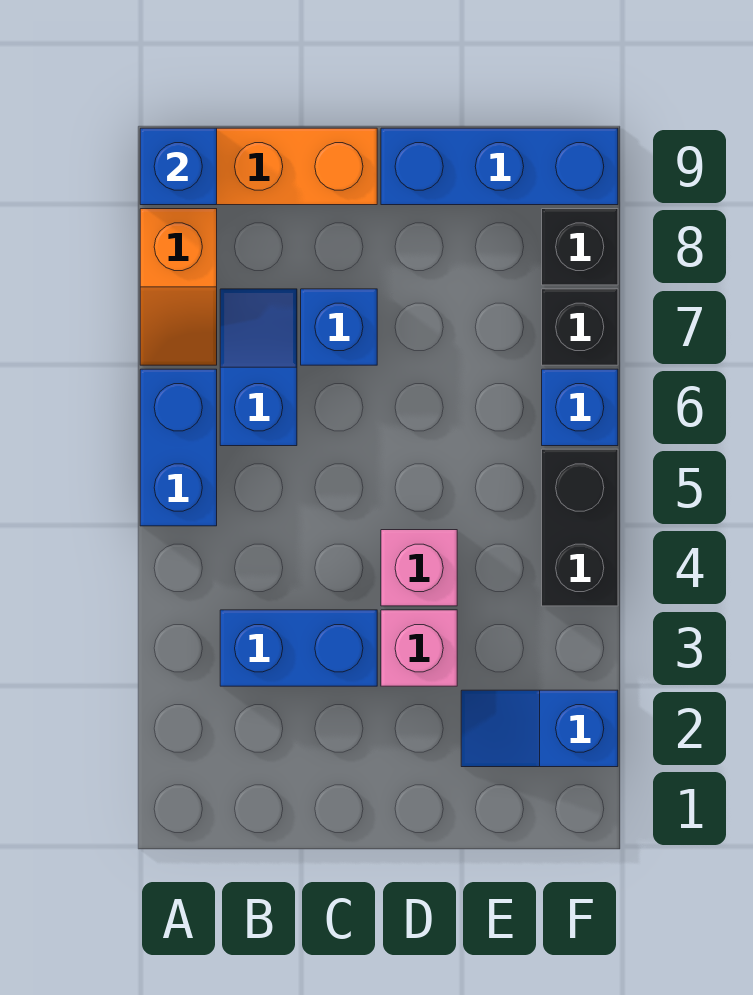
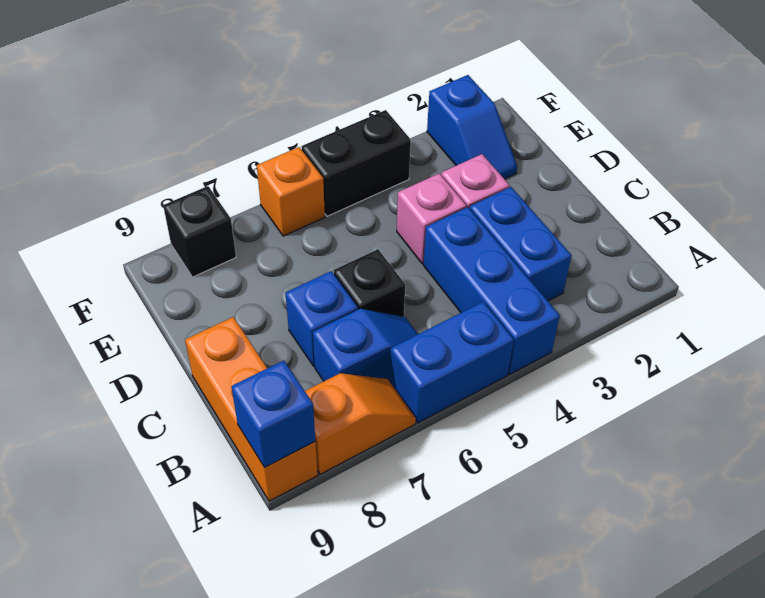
blue 1x2 slope [220,289,297,446] -> blue 1x2 slope turned to [313,309,418,381]
blue 1x3 brick [381,128,618,205] -> blue 1x3 brick moved to [423,207,560,374]
blue 1x1 brick [542,369,618,446] -> orange 1x1 brick [257,147,325,236]
black 1x1 brick [542,289,618,365] -> black 1x1 brick moved to [334,249,405,317]

